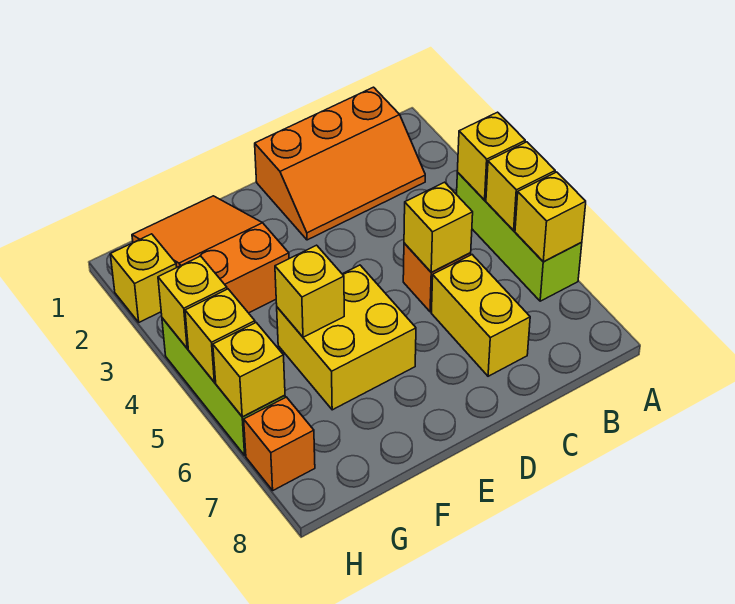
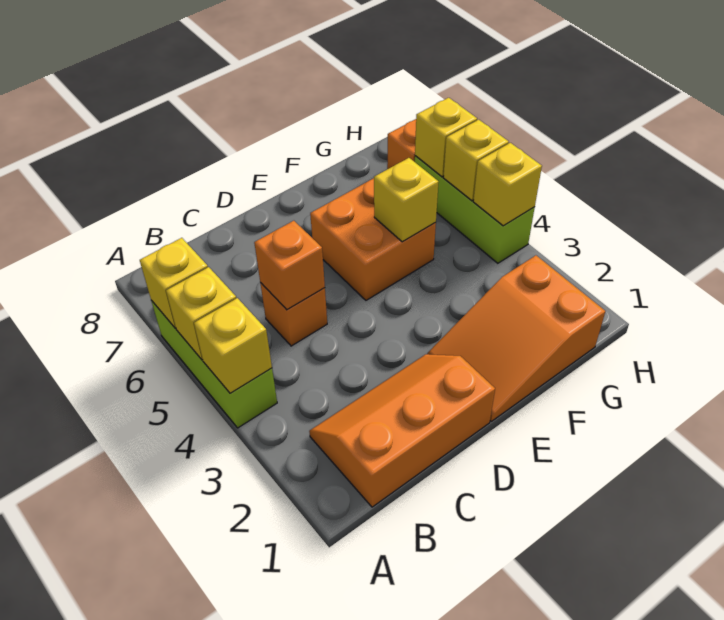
yellow 1x1 brick [404,182,473,272] -> orange 1x1 brick [254,221,325,310]
yellow 1x2 brick [431,255,530,376] -> none
yellow 2x2 brick [277,265,416,410] -> orange 2x2 brick [310,178,436,300]
orange 2x3 slope [132,196,289,313] -> orange 2x3 slope turned to [427,255,605,421]
yellow 1x1 brick [110,234,177,322] -> none

